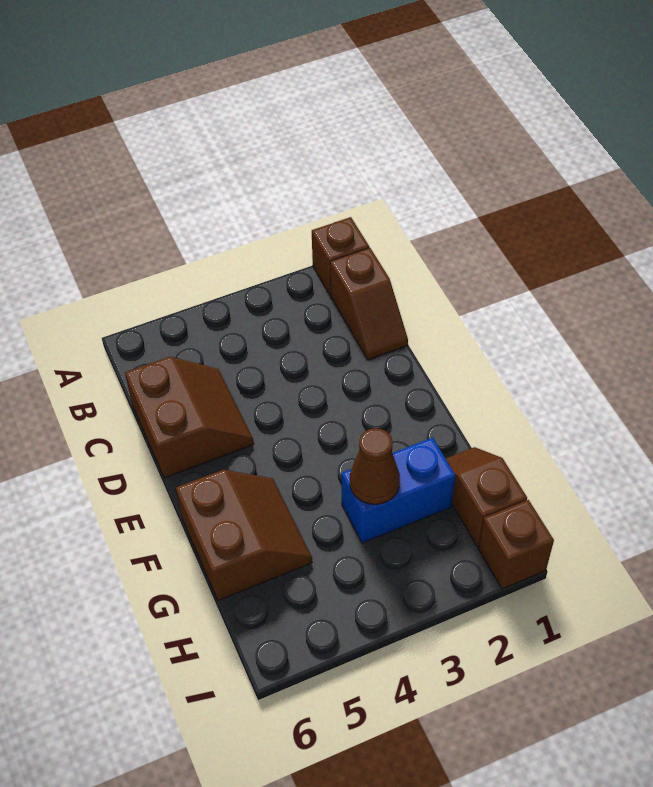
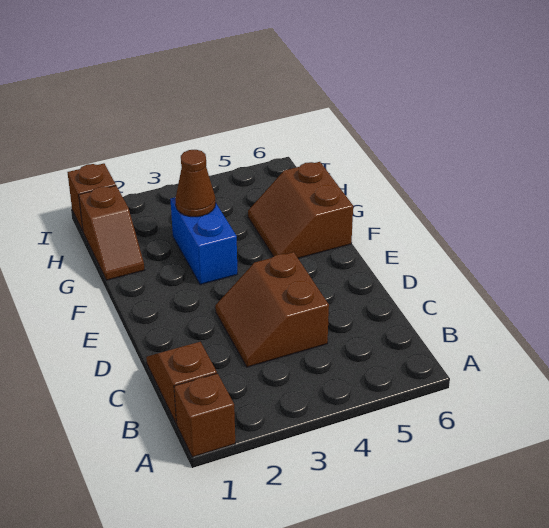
brown 2x2 slope [125,357,254,478] -> brown 2x2 slope moved to [215,252,329,367]
blue 1x2 brick [341,438,455,543] -> blue 1x2 brick turned to [170,197,237,285]

